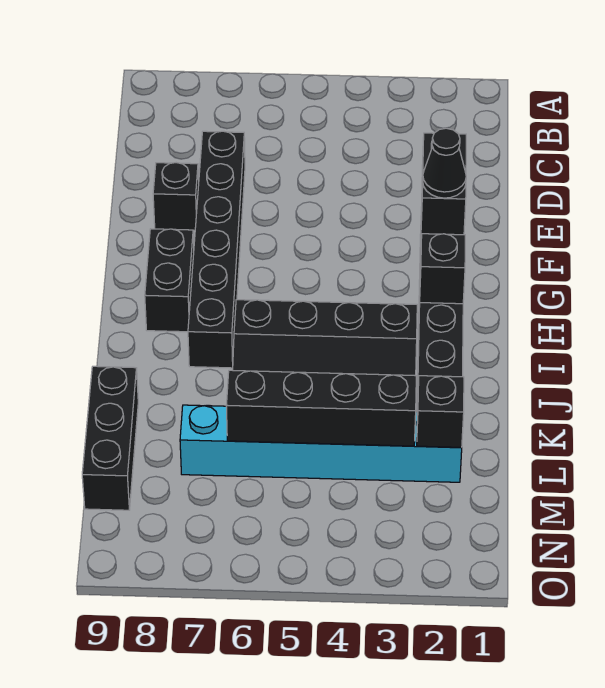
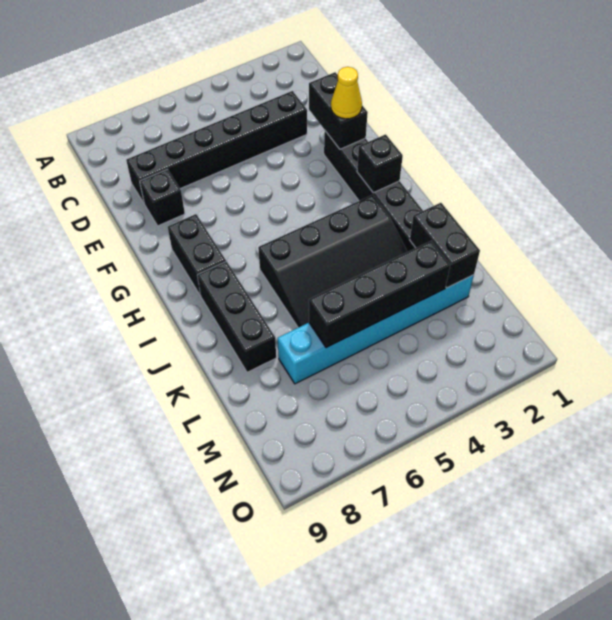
black 1x6 brick [188,131,245,368] -> black 1x6 brick turned to [126,91,307,203]
black 1x1 cone [423,128,466,198] -> yellow 1x1 cone [331,67,362,119]
black 1x3 brick [82,366,138,510] -> black 1x3 brick moved to [197,261,276,372]
black 1x1 brick [417,376,464,447] -> black 1x2 brick [410,203,480,288]

